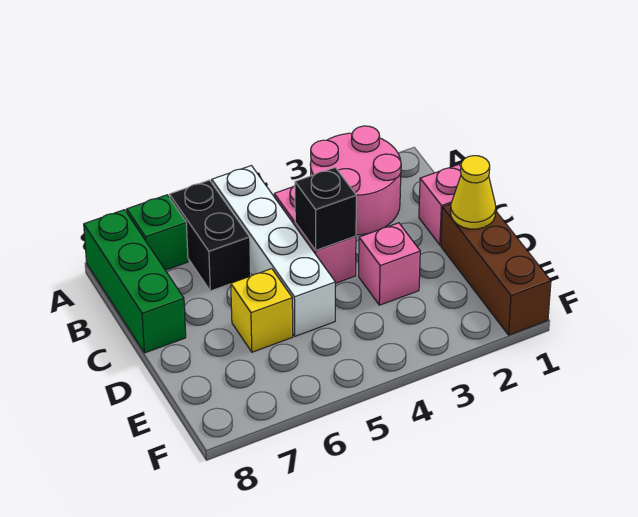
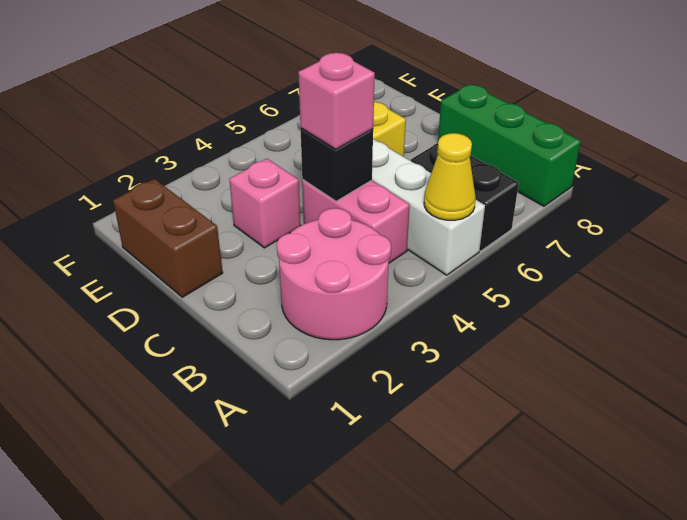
green 1x1 brick [127,195,188,270] -> none
pink 1x1 brick [419,164,461,245] -> pink 1x1 brick moved to [298,53,375,149]
brown 1x3 brick [441,204,551,335] -> brown 1x2 brick [113,179,223,297]
yellow 1x1 cone [451,156,496,229] -> yellow 1x1 cone moved to [424,133,476,220]

